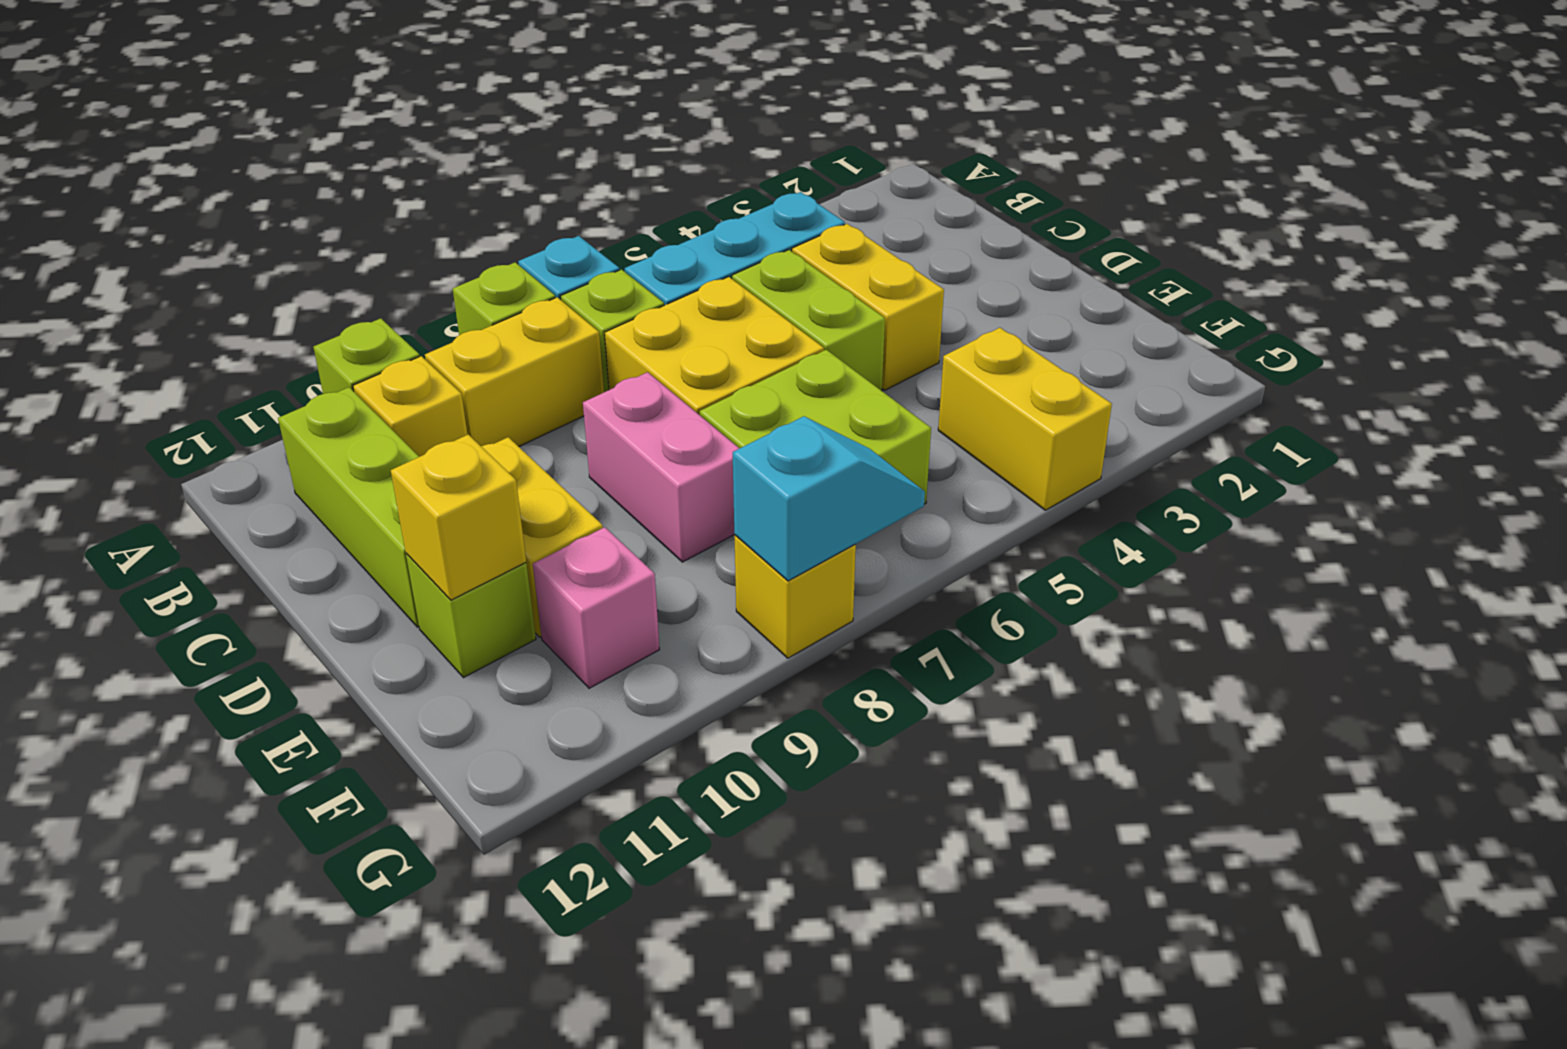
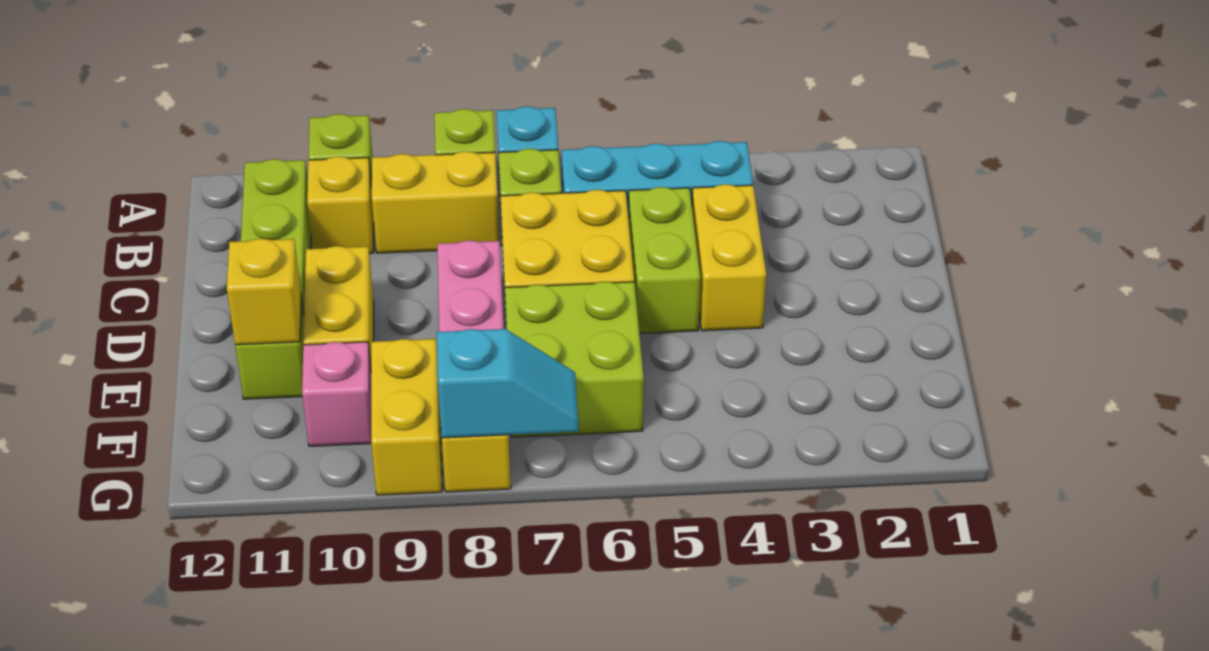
yellow 1x2 brick [938,328,1112,510] -> yellow 1x2 brick moved to [371,339,442,495]

